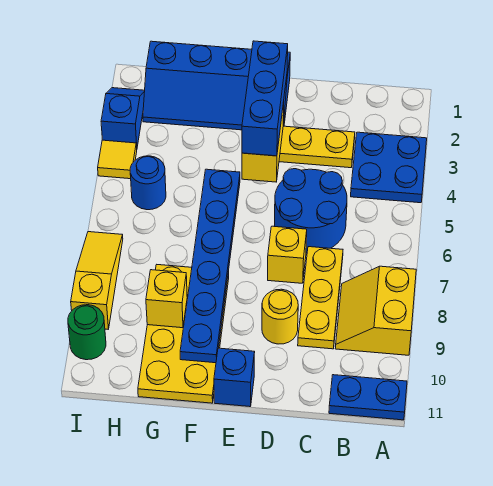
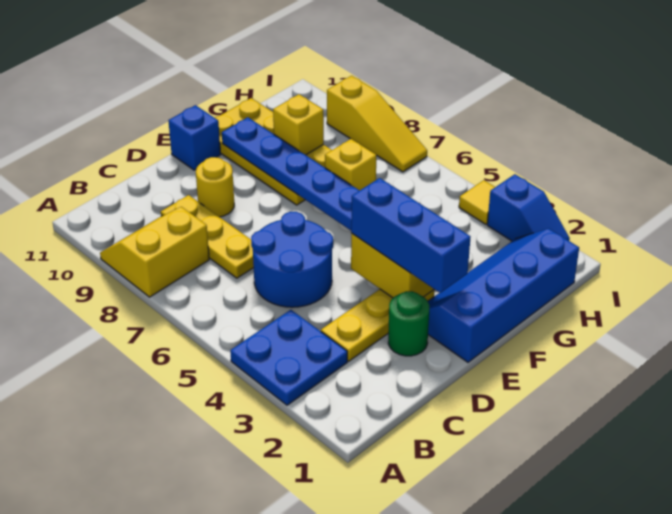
yellow 2x2 slope [335,266,416,355] -> yellow 2x2 slope turned to [100,207,209,297]
blue 1x2 plate [329,375,407,420] -> none
yellow 1x1 brick [268,226,307,283] -> yellow 1x1 brick moved to [325,139,376,191]
blue 1x1 round brick [130,156,166,210] -> none
green 1x1 round brick [68,305,106,360] -> green 1x1 round brick moved to [388,291,429,356]

